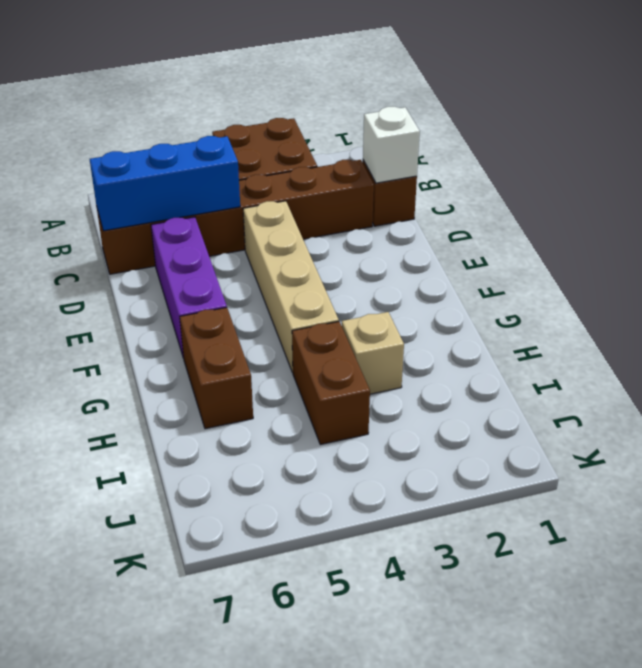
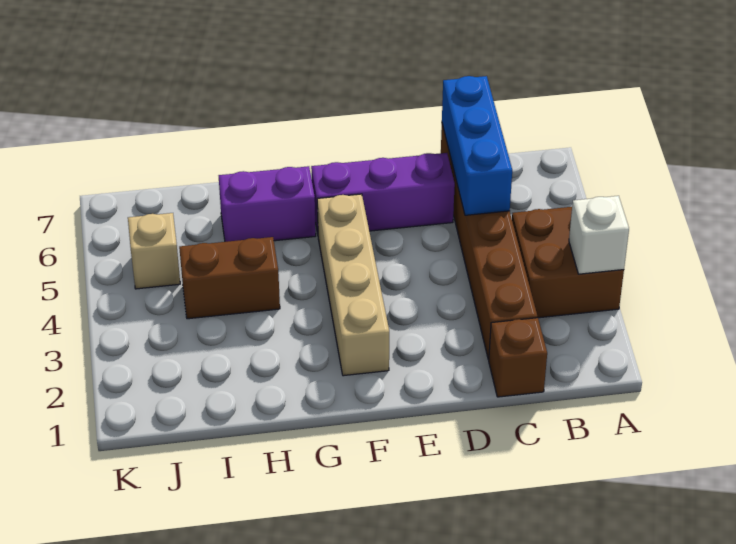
white 1x1 brick [363,107,420,183] -> white 1x1 brick moved to [569,196,629,274]
tan 1x4 brick [243,201,339,373] -> tan 1x4 brick turned to [317,194,389,376]
brown 1x2 brick [180,308,253,429] -> purple 1x2 brick [219,166,316,242]
tan 1x1 brick [342,312,404,394] -> tan 1x1 brick moved to [128,213,180,289]

